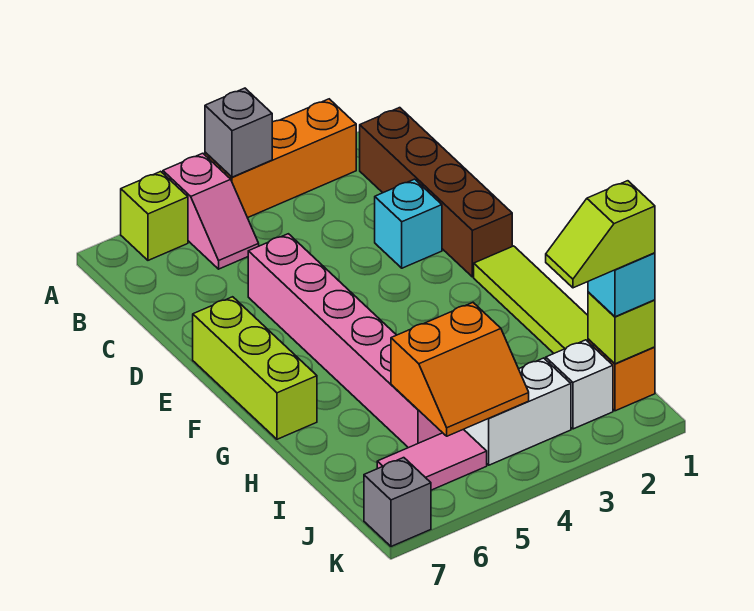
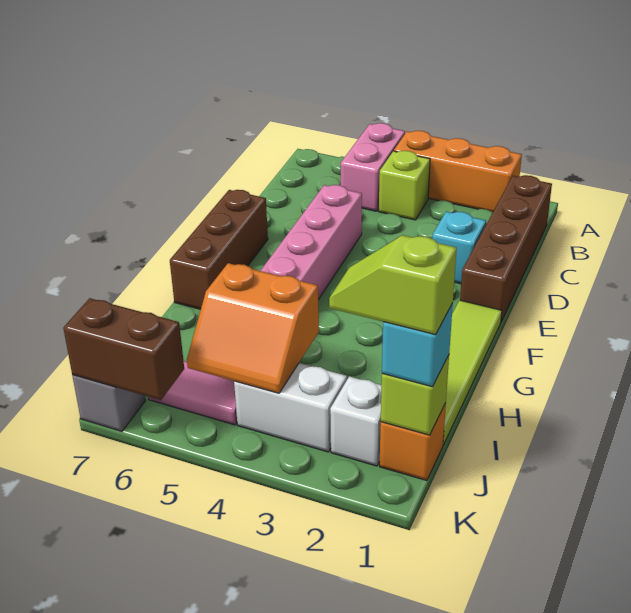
grey 1x1 brick [205,88,272,177] -> none
pink 1x2 slope [163,153,259,269] -> pink 1x2 brick [341,123,405,211]
lime 1x1 brick [121,171,188,260] -> lime 1x1 brick moved to [379,151,430,220]
lime 1x3 brick [193,297,317,439] -> brown 1x3 brick [170,190,268,309]
none -> brown 1x2 brick [63,298,184,400]

